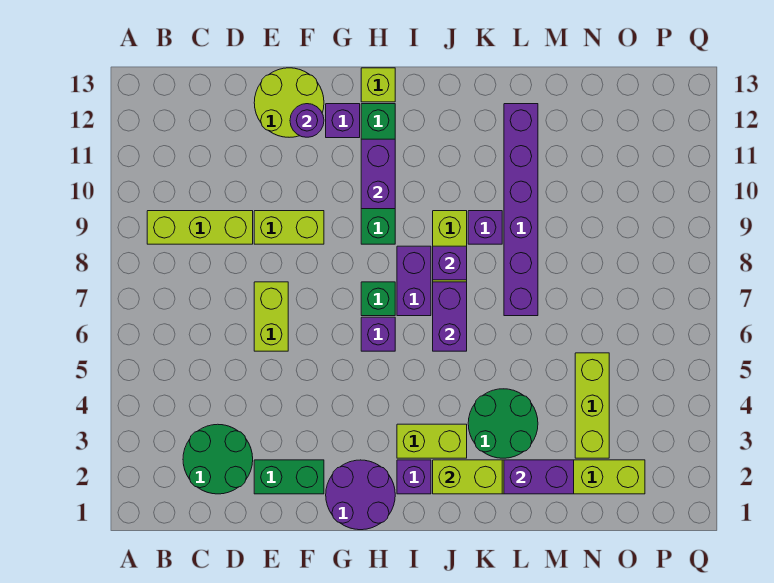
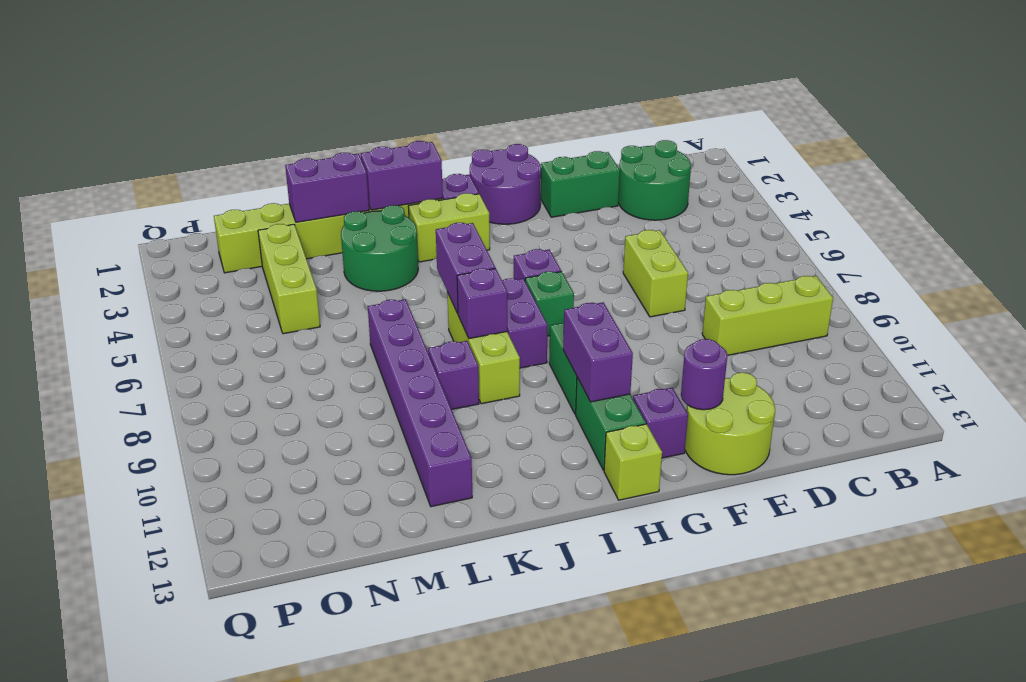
lime 1x2 brick [254,211,324,244] -> none
lime 1x2 brick [433,460,502,494] -> purple 1x2 brick [360,141,443,210]

